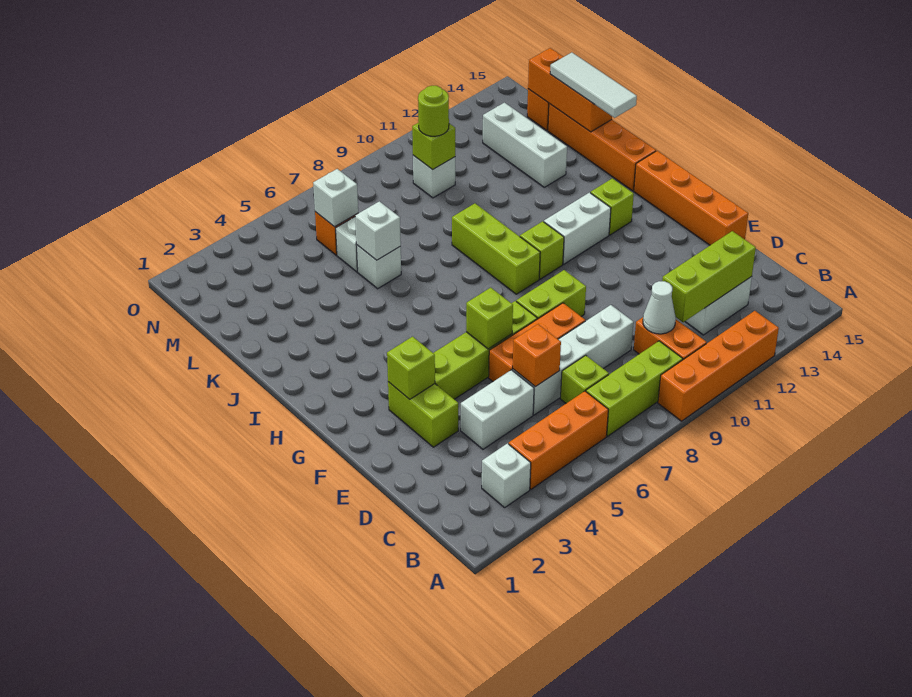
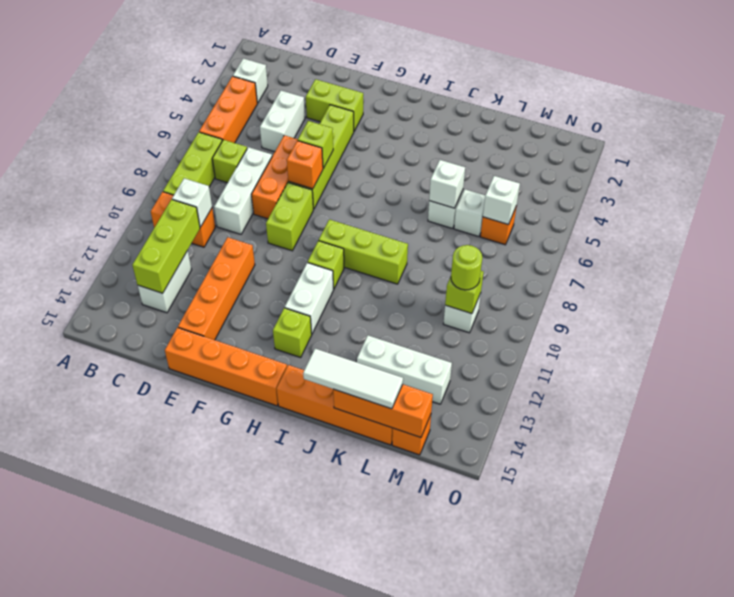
orange 1x4 brick [658,311,779,421] -> orange 1x4 brick moved to [178,237,255,340]
white 1x1 cone [643,281,676,334] -> white 1x1 brick [172,178,212,227]
white 1x4 brick [513,305,634,415] -> white 1x3 brick [214,147,272,234]
orange 1x1 brick [513,324,561,387] -> orange 1x1 brick moved to [287,141,323,189]
lime 1x1 brick [387,337,435,399] -> none

